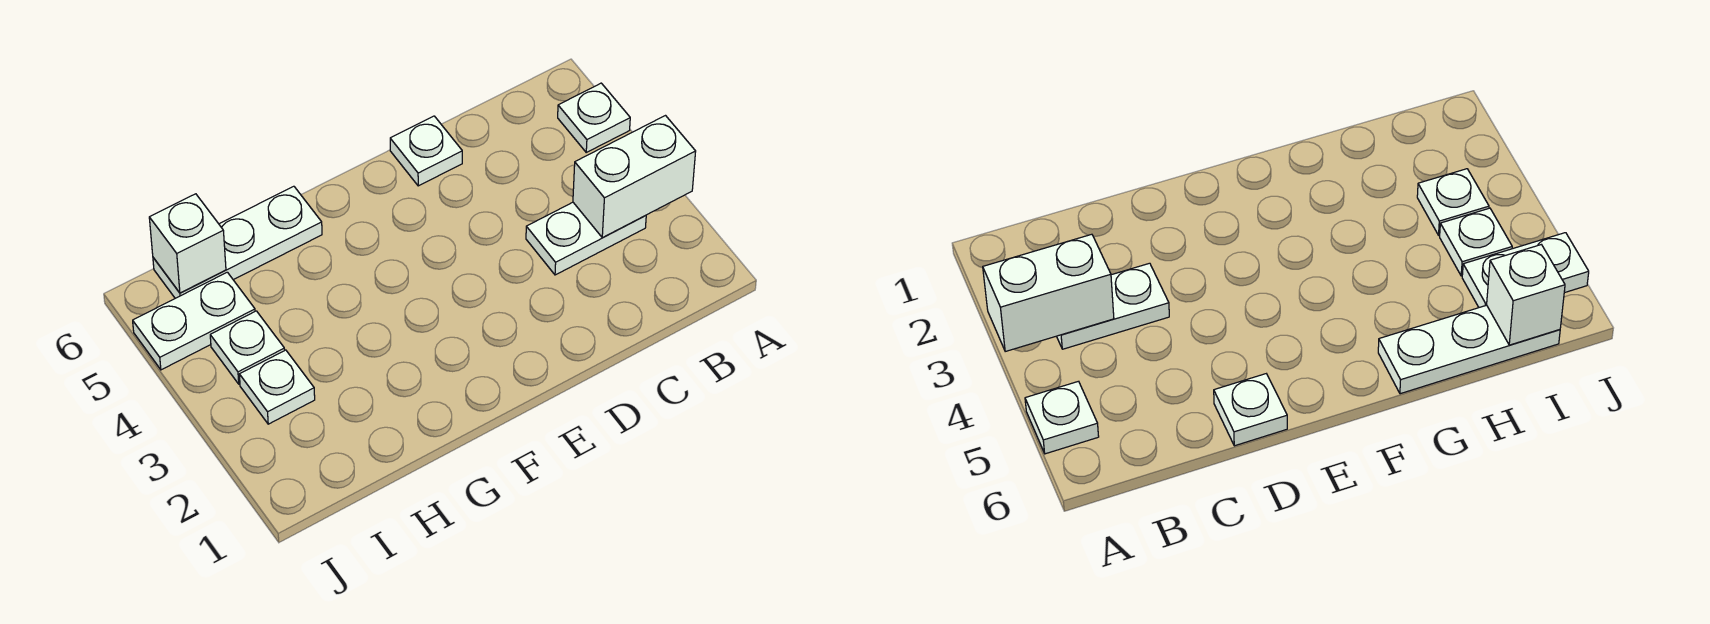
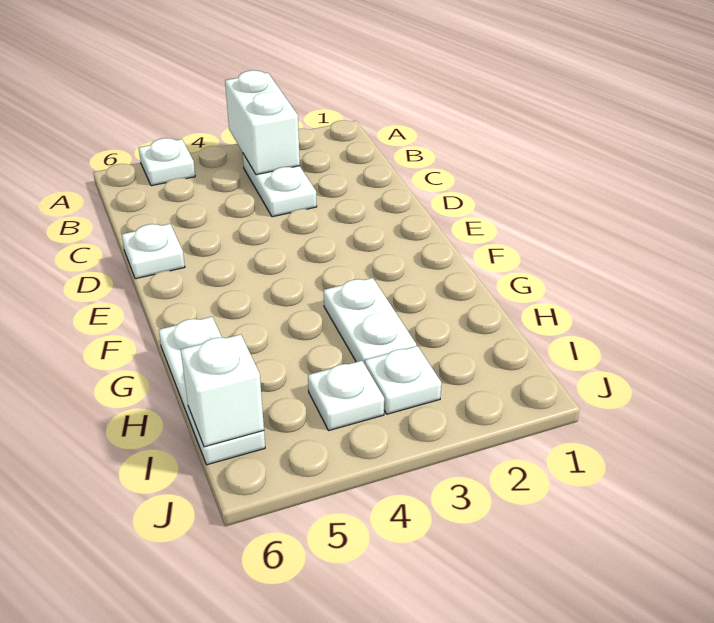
white 1x2 plate [133,272,255,370] -> white 1x2 plate moved to [324,278,416,364]

